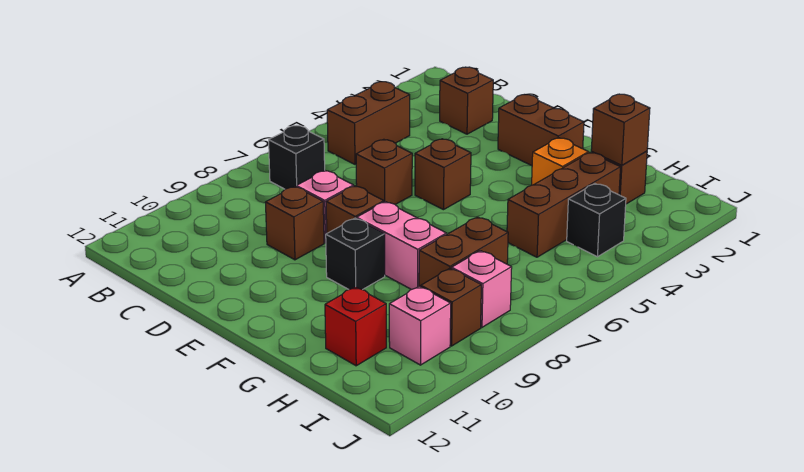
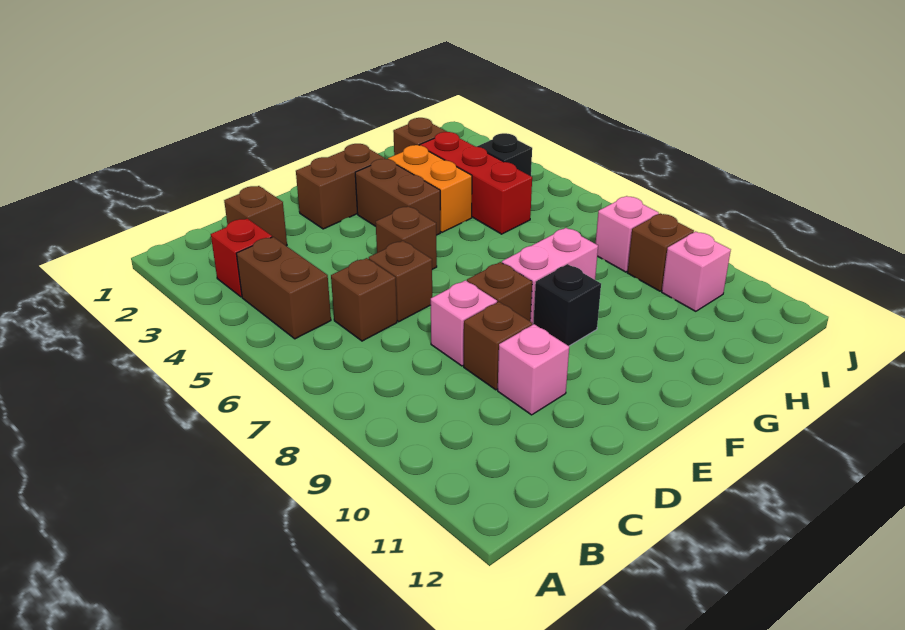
black 1x1 brick [269,126,325,189] -> none
none -> pink 1x1 brick [498,324,569,415]
orange 1x1 brick [532,138,589,185] -> orange 1x2 brick [388,145,472,232]
brown 1x1 brick [591,94,650,166] -> brown 1x1 brick moved to [331,258,397,341]
brown 1x3 brick [507,153,621,257] -> red 1x3 brick [420,132,532,234]
brown 1x2 brick [419,217,508,287] -> brown 1x2 brick moved to [355,159,440,235]
red 1x1 brick [325,287,386,366] -> red 1x1 brick moved to [210,219,272,297]

